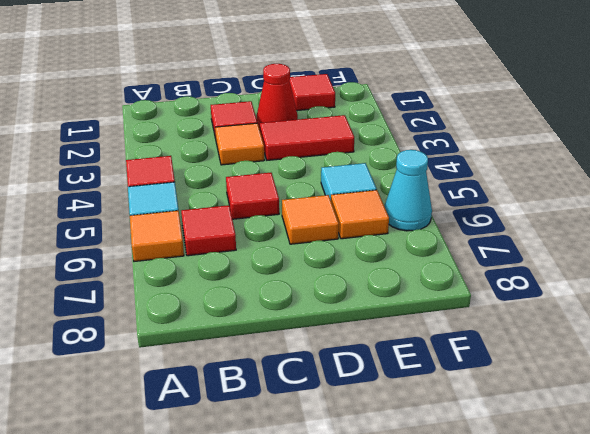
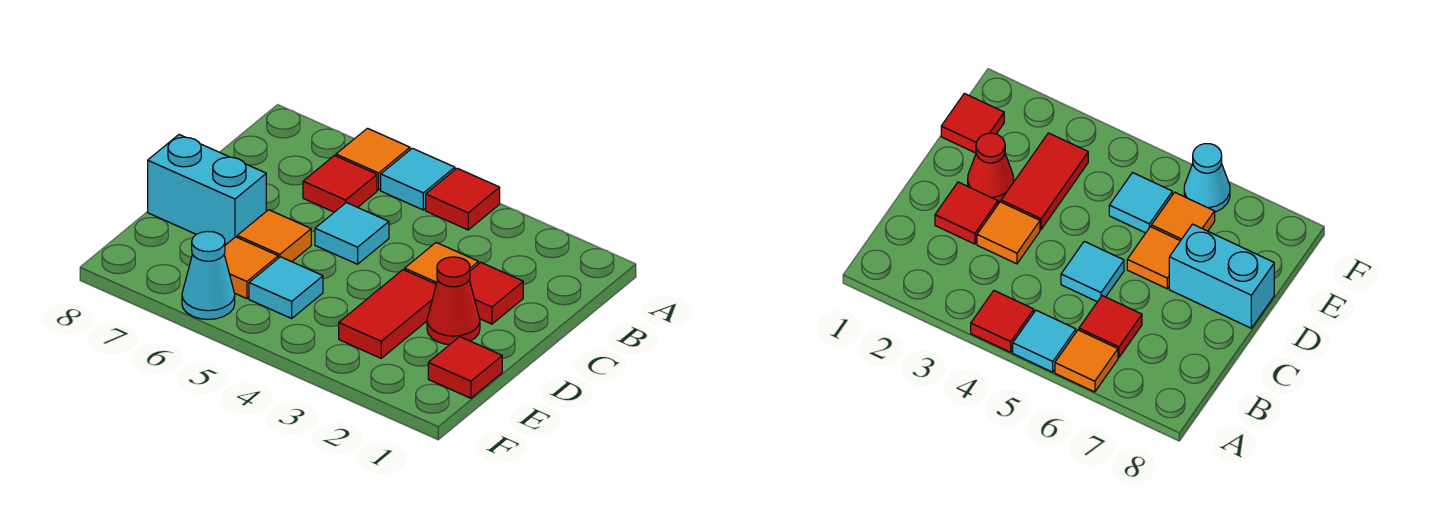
red 1x1 tile [226,173,279,219] -> cyan 1x1 tile [315,203,389,264]
none -> cyan 1x2 brick [148,135,266,245]

